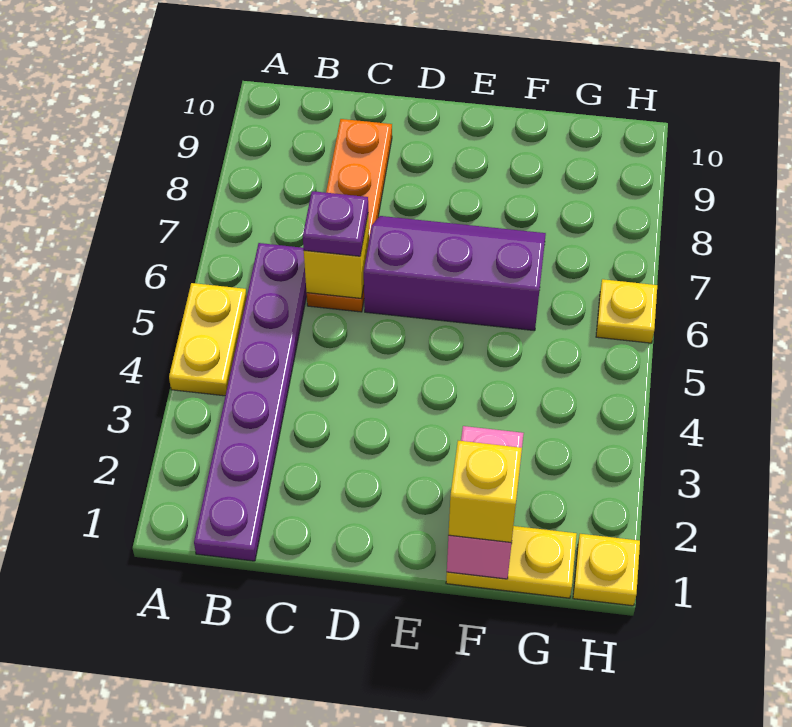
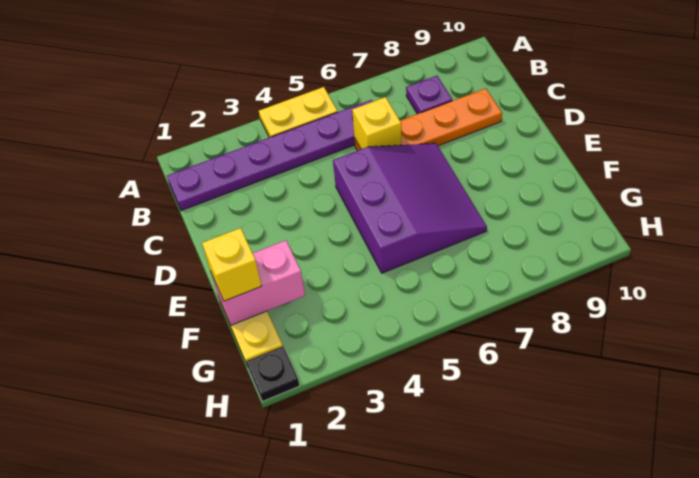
purple 1x1 plate [303,191,368,256] -> purple 1x1 plate moved to [406,76,452,114]
purple 2x3 slope [364,216,546,331] -> purple 3x3 slope [333,143,487,273]
yellow 1x1 plate [573,534,640,606] -> black 1x1 plate [246,346,299,401]
yellow 1x1 plate [596,279,657,343] -> none

